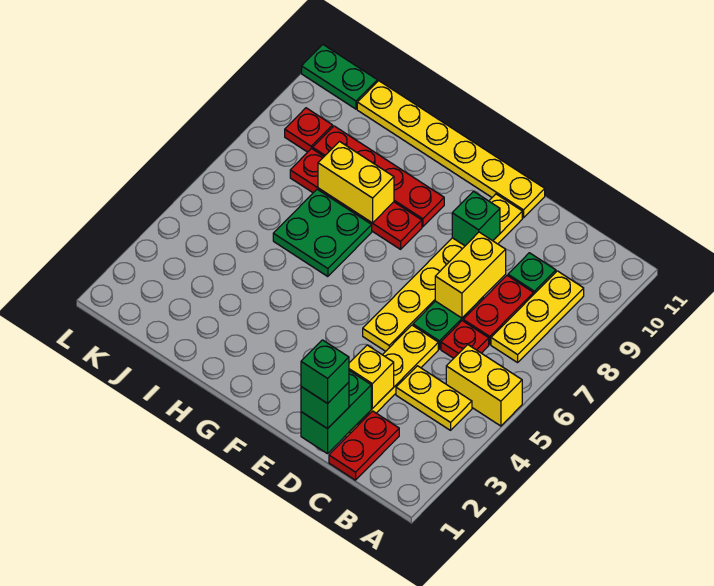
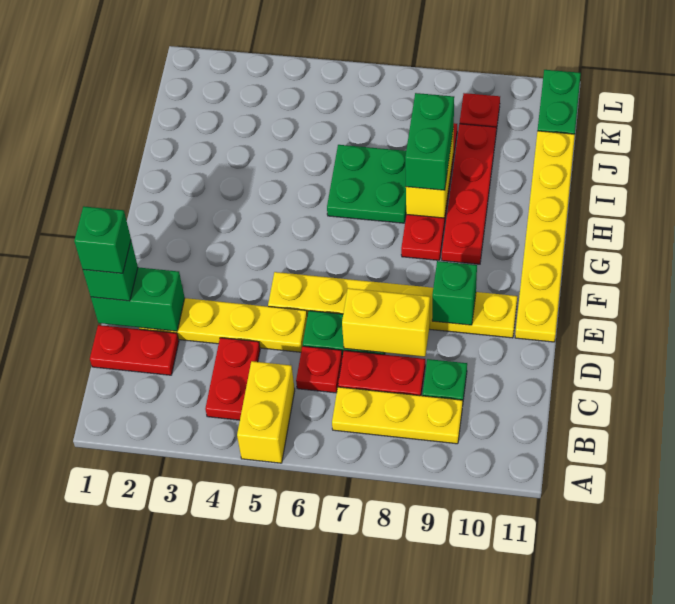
yellow 1x2 plate [396,366,472,430] -> red 1x2 plate [205,338,260,420]
yellow 1x1 brick [349,345,394,409] -> none
none -> green 1x2 brick [405,93,454,190]

